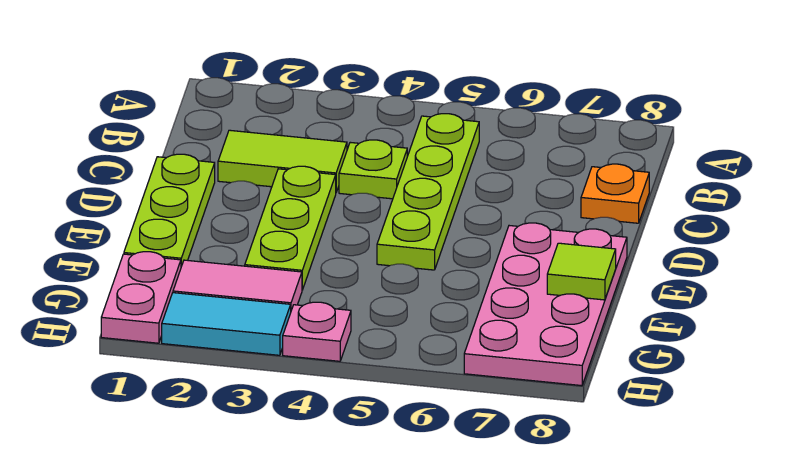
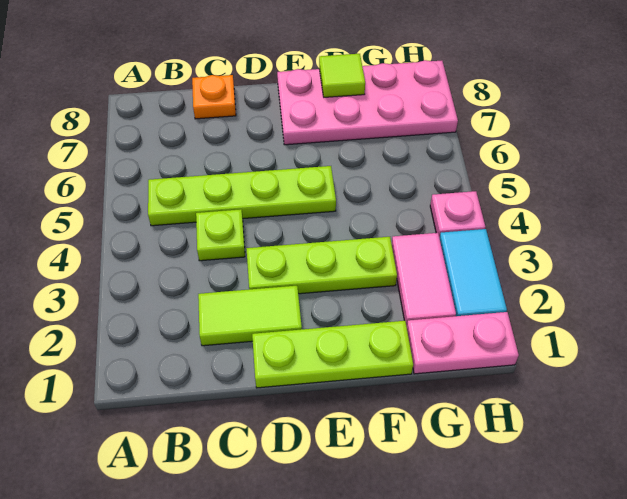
lime 1x2 tile [218,130,347,192] -> lime 1x2 tile turned to [198,286,302,346]

